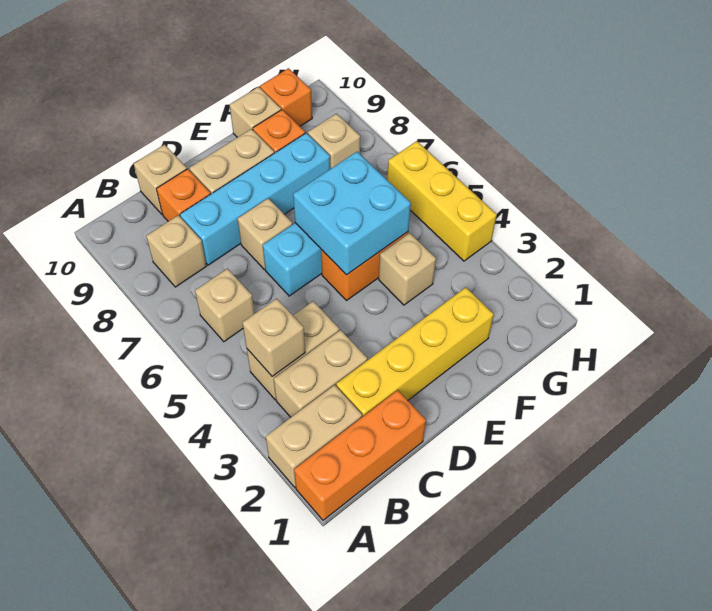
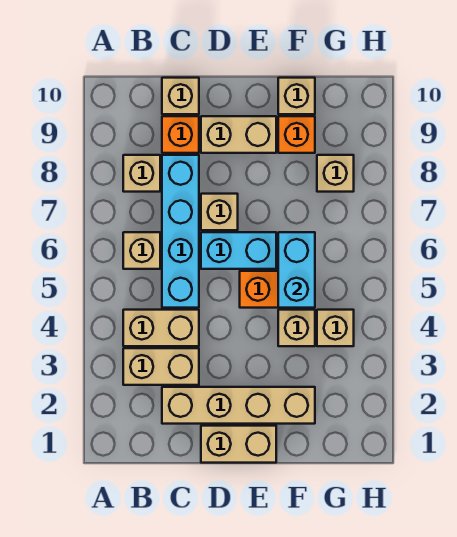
orange 1x3 brick [294,390,426,520] -> none
tan 1x2 brick [266,385,362,487] -> tan 1x2 brick moved to [201,426,276,463]
tan 1x1 brick [243,298,305,376] -> tan 1x1 brick moved to [317,310,354,346]
yellow 1x4 brick [336,287,494,417] -> tan 1x4 brick [162,387,315,424]
cyan 1x4 brick [180,133,330,265] -> cyan 1x4 brick turned to [162,155,199,308]
cyan 2x2 brick [293,152,411,275] -> cyan 1x2 brick [278,232,315,308]
orange 1x1 brick [260,68,312,126] -> none
yellow 1x3 brick [388,141,497,261] -> none

